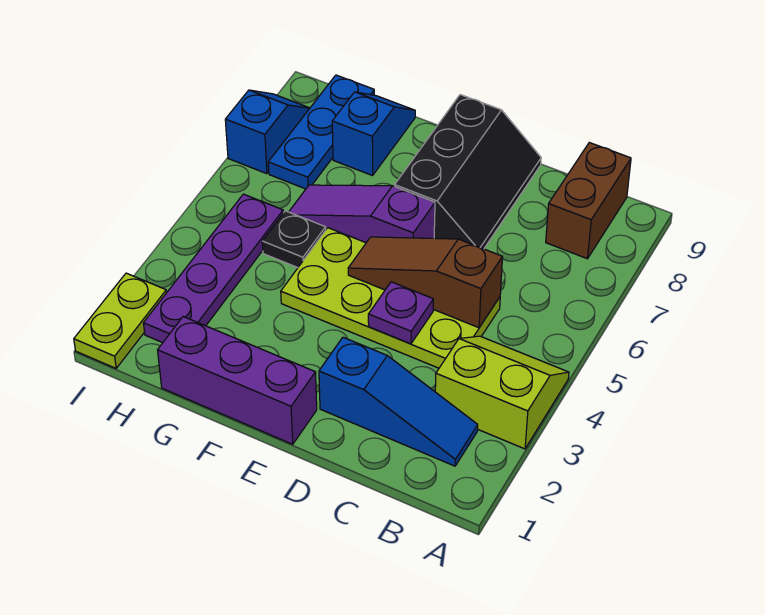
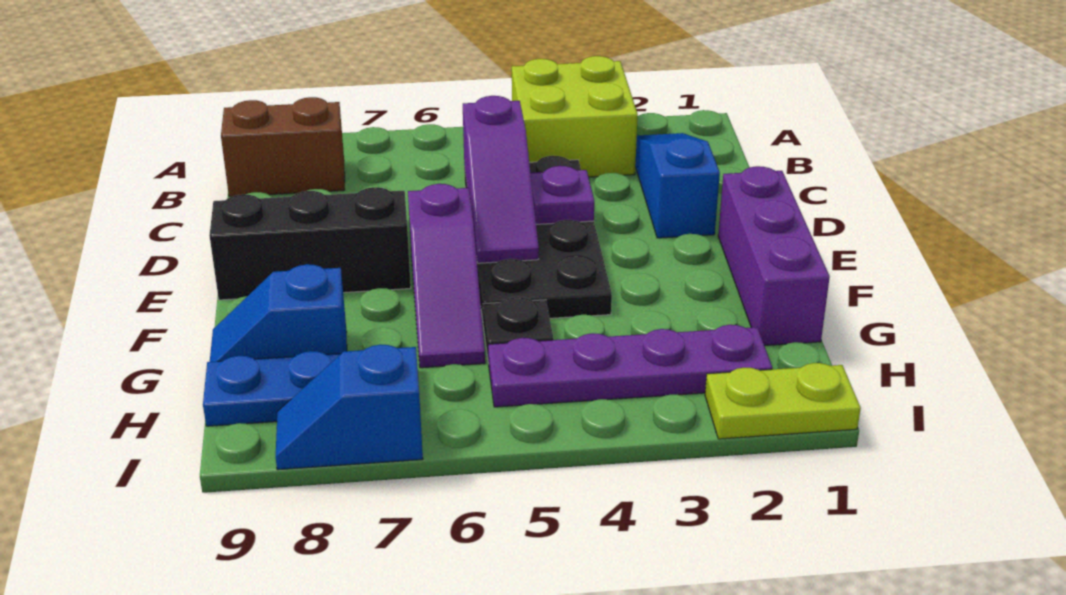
lime 2x2 slope [435,336,569,449] -> lime 2x2 brick [512,56,638,177]
lime 2x4 plate [281,228,500,368] -> black 2x4 plate [464,156,612,319]
brown 1x3 slope [348,237,503,328] -> purple 1x3 slope [463,96,539,263]

